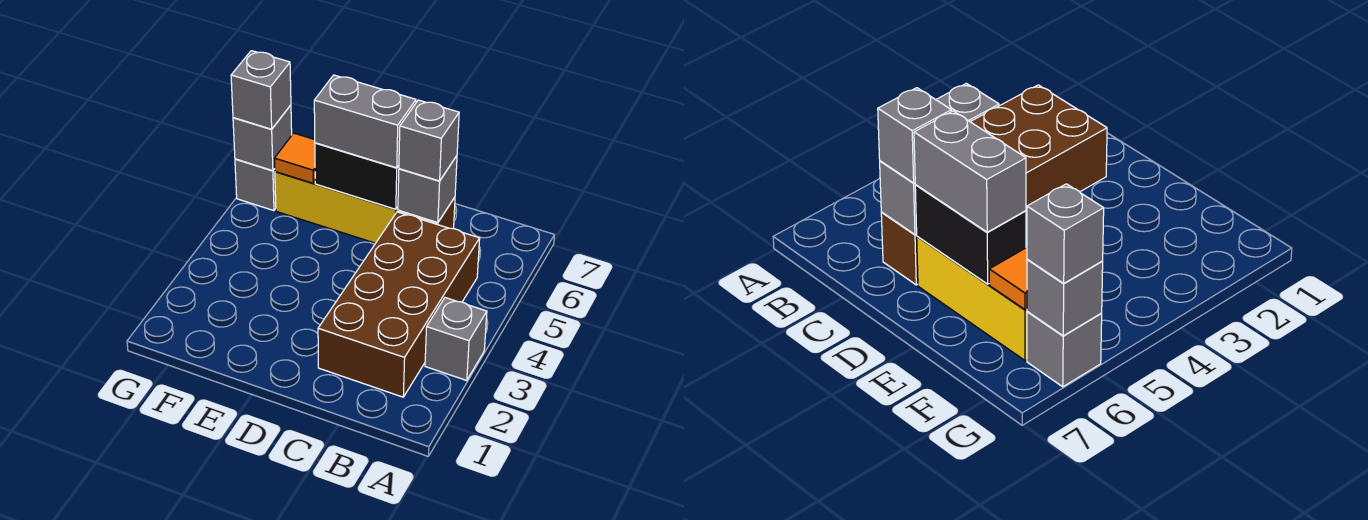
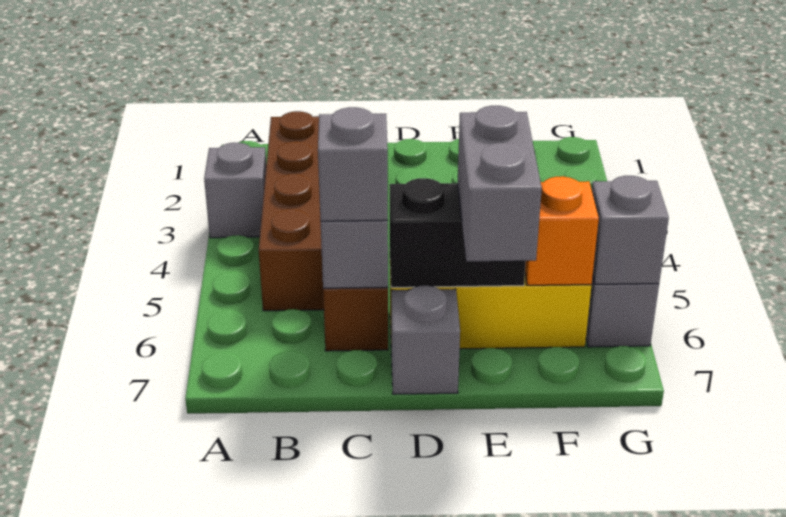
grey 1x2 brick [314,75,416,168] -> grey 1x2 brick turned to [458,106,542,261]
orange 1x1 tile [274,133,315,183] -> orange 1x1 brick [525,176,599,285]
grey 1x1 brick [231,51,291,129] -> grey 1x1 brick moved to [391,286,460,394]

